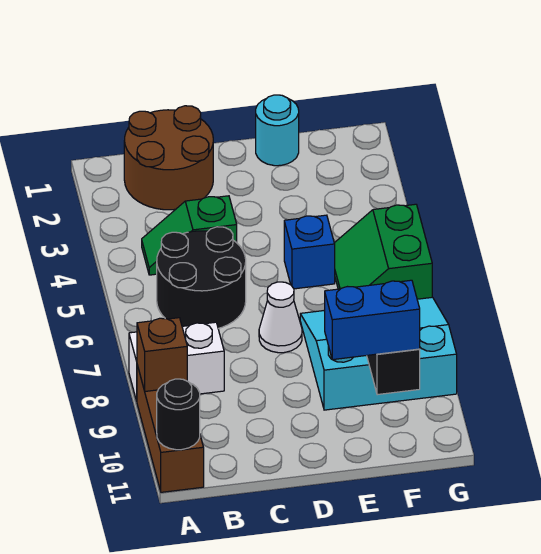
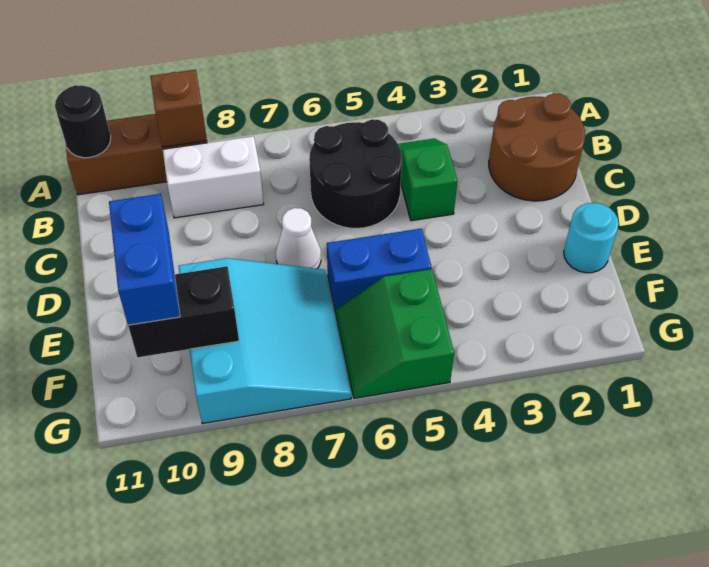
white 1x2 brick [129,322,224,401] -> white 1x2 brick turned to [163,136,264,218]
blue 1x1 brick [284,215,335,289] -> blue 1x2 brick [327,229,432,312]
green 2x2 slope [334,204,432,299] -> green 2x2 slope turned to [336,269,454,398]

